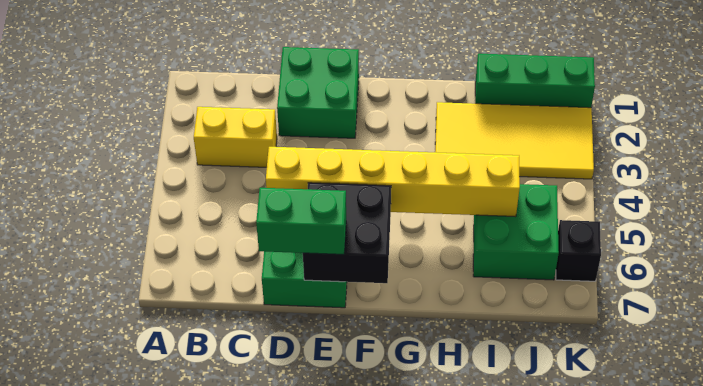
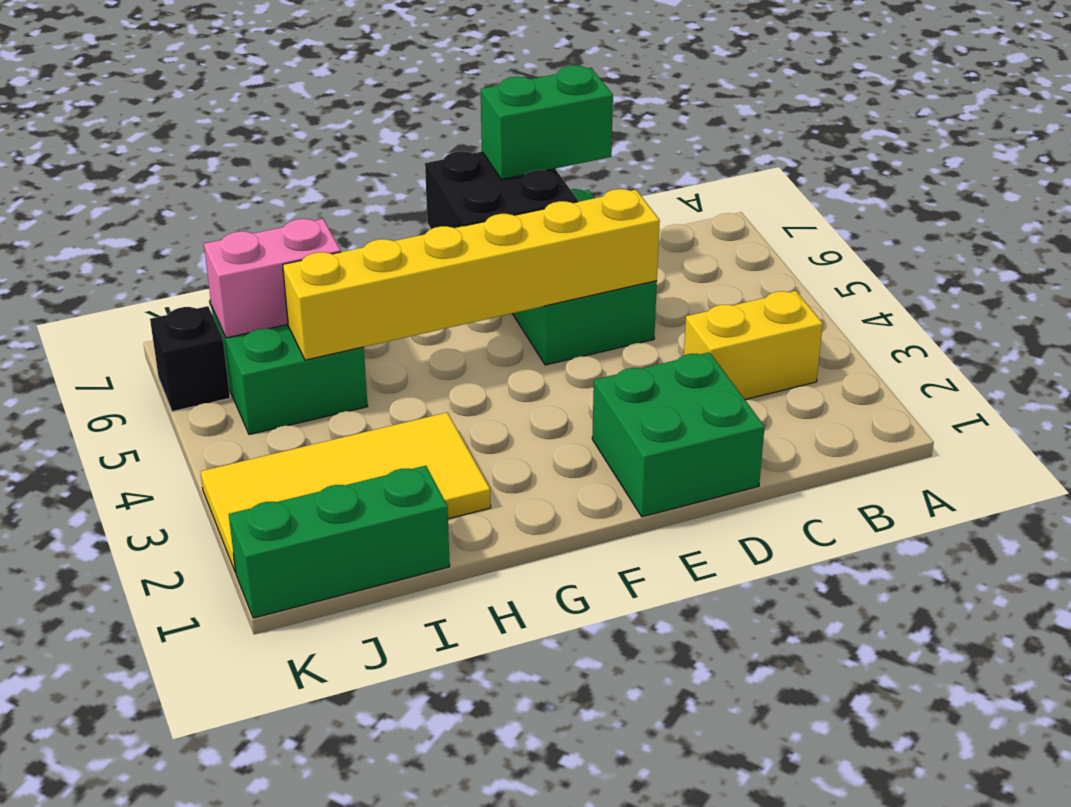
none -> pink 1x2 brick [204,219,341,338]

